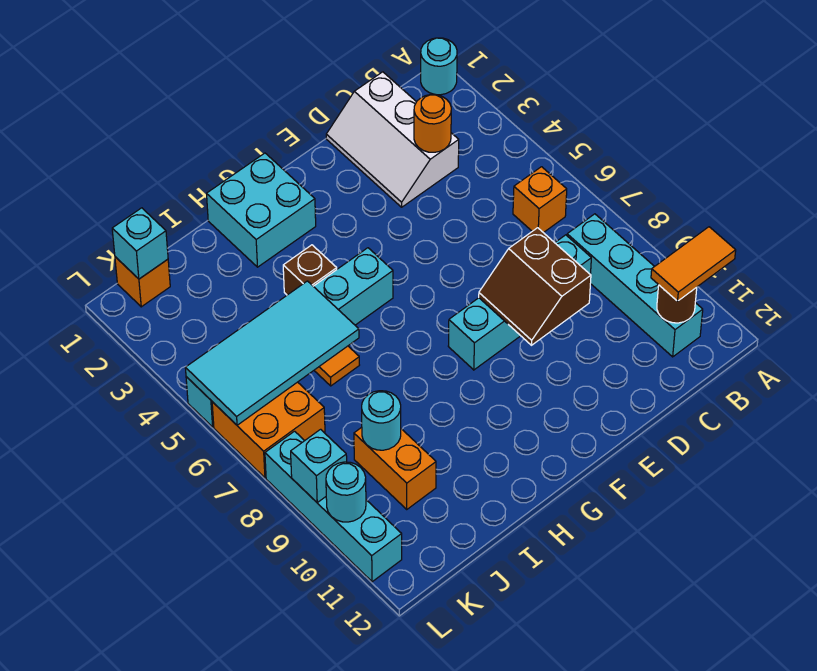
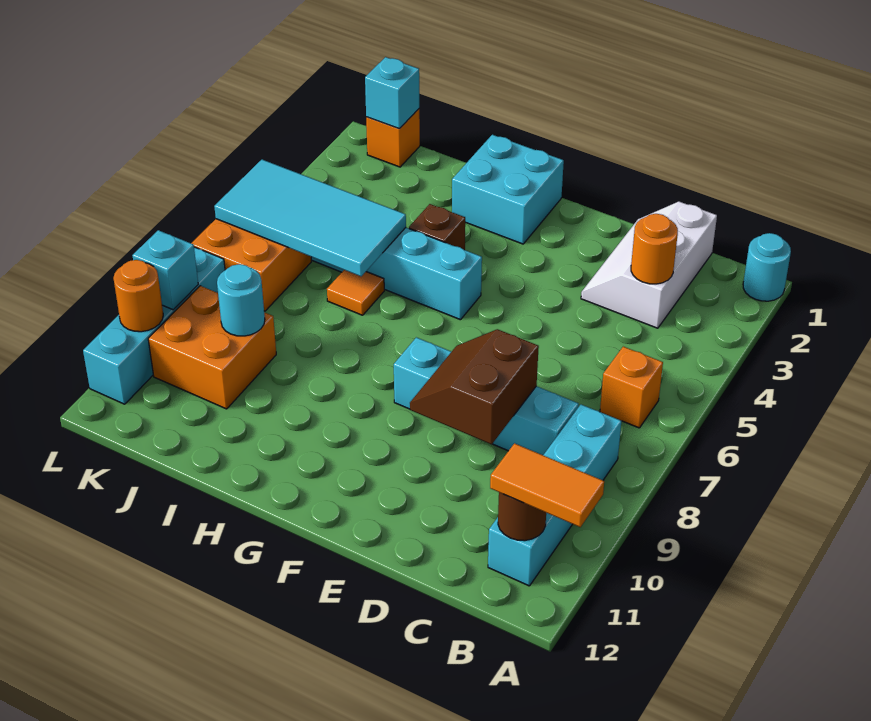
orange 1x2 brick [354,427,436,509] -> orange 2x2 brick [148,286,276,409]
cyan 1x1 round brick [326,462,366,522] -> orange 1x1 round brick [113,260,163,332]

